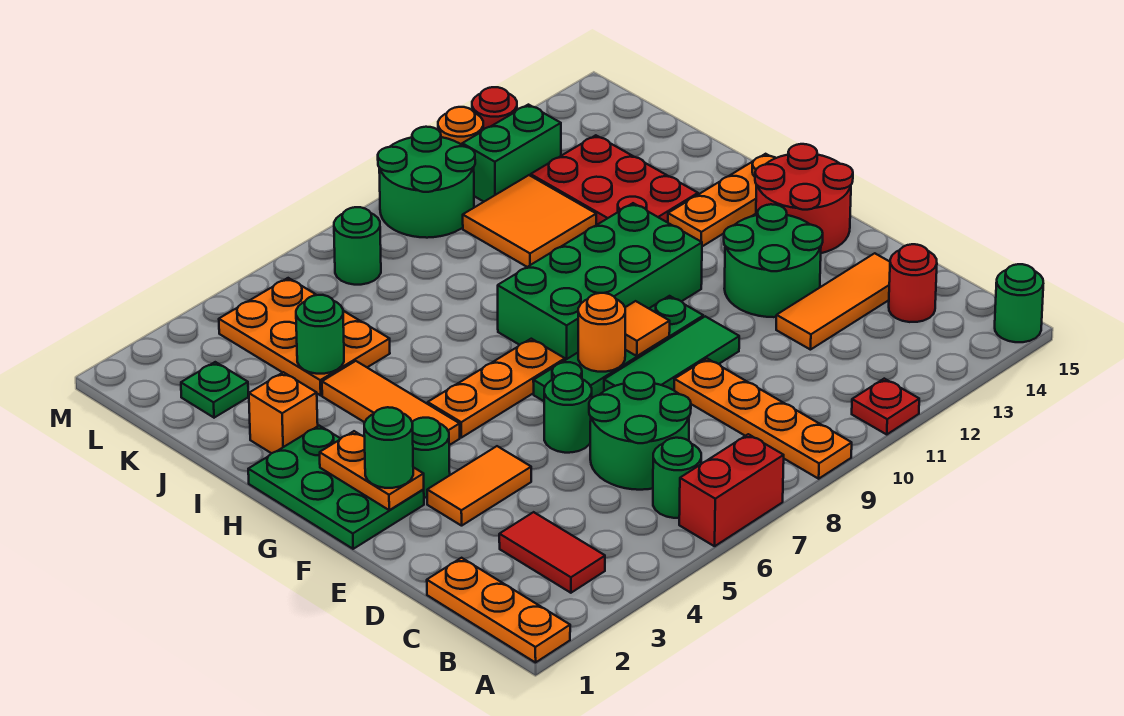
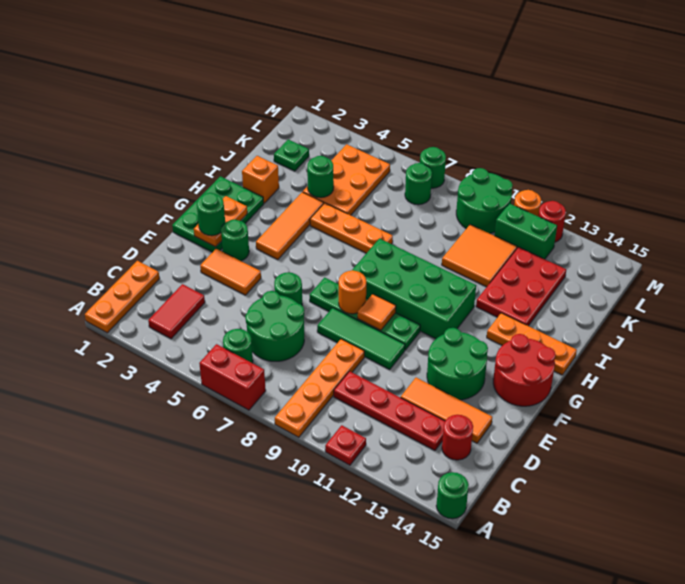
none -> red 1x4 plate [334,371,445,450]
orange 1x3 plate [428,339,565,438] -> orange 1x3 plate moved to [310,203,393,253]
none -> green 1x1 round brick [420,147,446,188]

